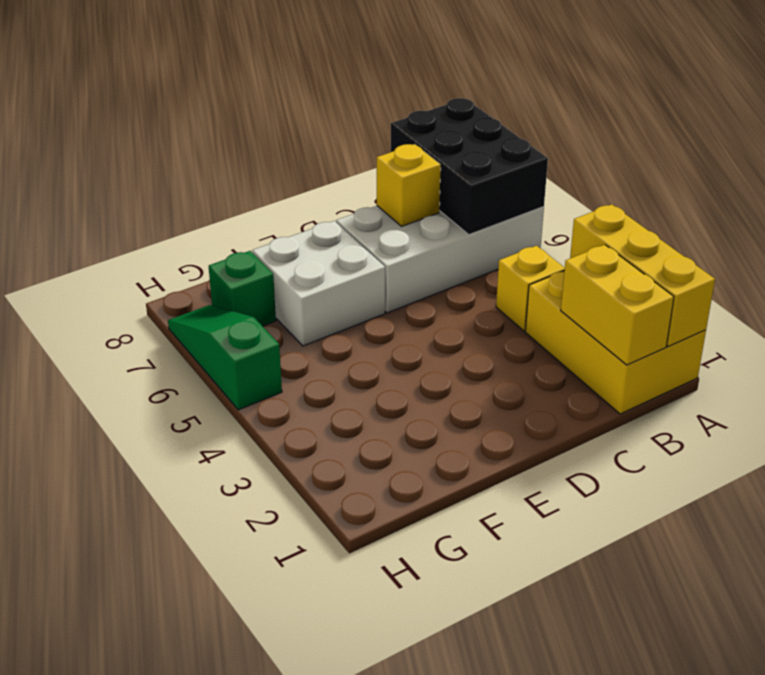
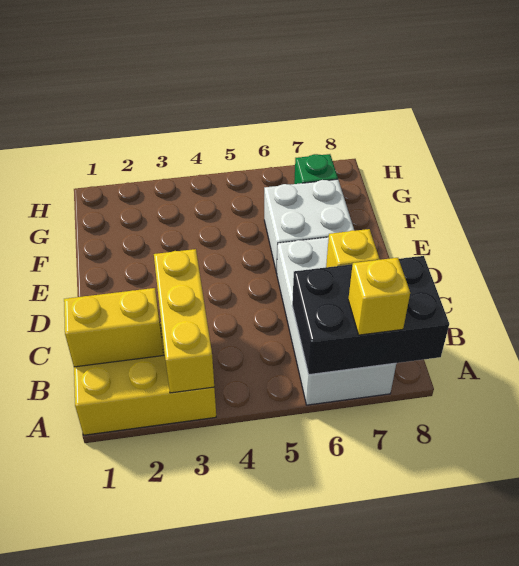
yellow 1x3 brick [570,204,715,347] -> yellow 1x3 brick turned to [154,249,214,393]
yellow 1x1 brick [496,246,565,331] -> yellow 1x1 brick moved to [348,258,410,335]
green 1x3 slope [168,305,282,410] -> none

